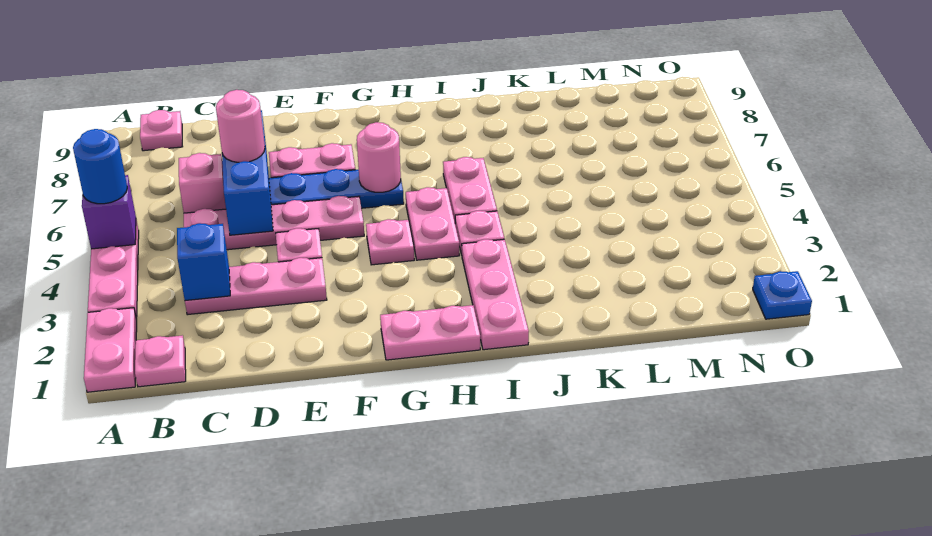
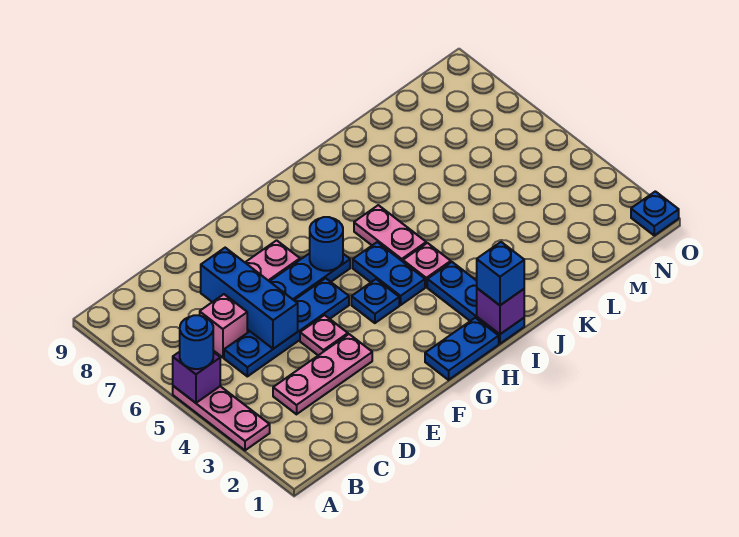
pink 1x2 plate [84,308,137,392] -> none
pink 1x1 plate [135,335,186,387] -> none
pink 1x1 plate [140,110,182,151] -> none
blue 1x1 brick [177,223,230,301] -> blue 1x1 brick moved to [477,242,524,305]
pink 1x4 plate [184,196,364,250] -> blue 1x4 plate [224,278,349,376]
pink 1x1 round brick [216,90,265,162] -> none
pink 1x2 plate [380,305,480,360] -> blue 1x2 plate [425,318,499,380]
pink 1x1 plate [366,219,414,265] -> blue 1x1 plate [351,279,399,323]
pink 1x1 round brick [357,122,401,192] -> blue 1x1 round brick [310,217,343,271]
pink 1x2 plate [406,187,459,260] -> blue 1x2 plate [353,242,425,305]
pink 1x3 plate [462,239,529,350] -> blue 1x3 plate [427,262,524,344]
none -> purple 1x1 brick [477,288,524,334]

